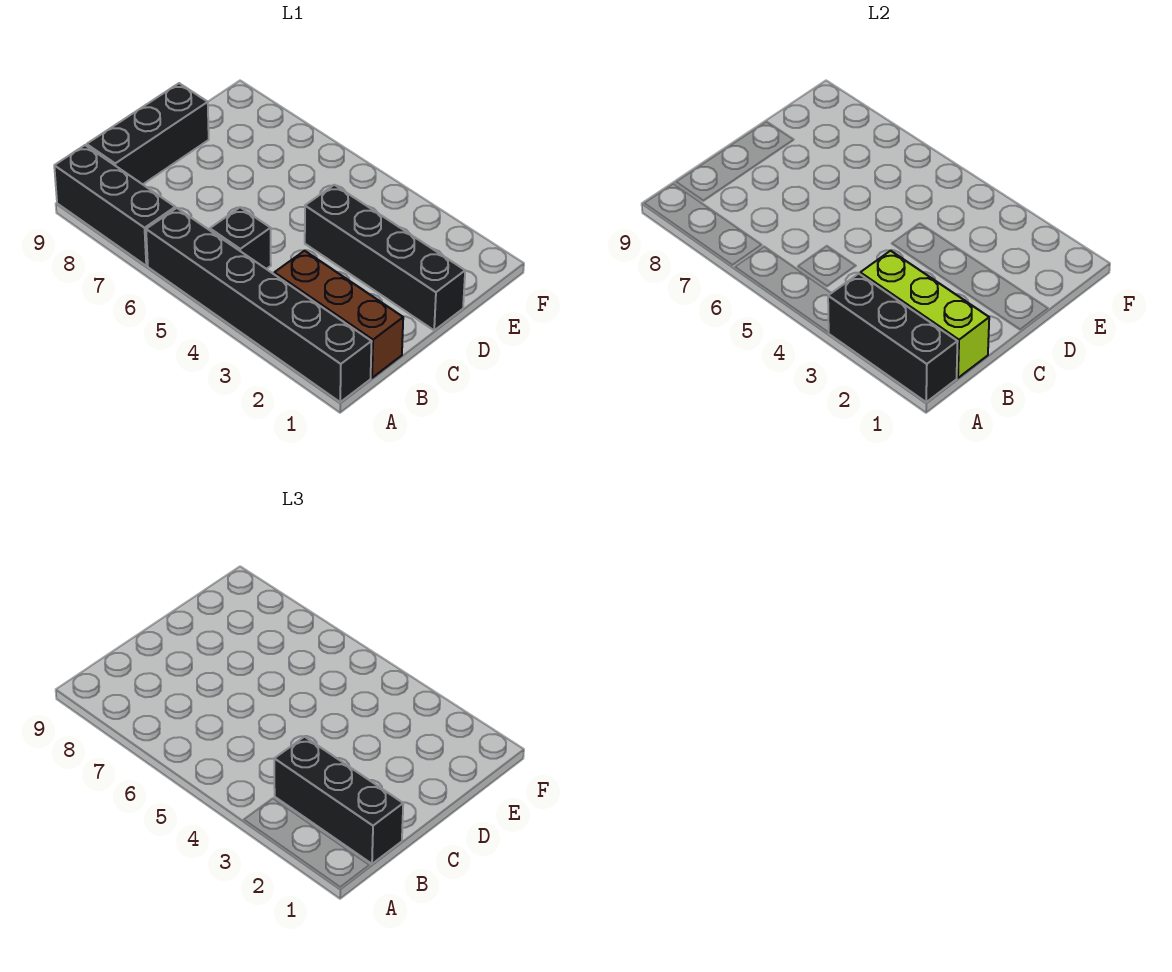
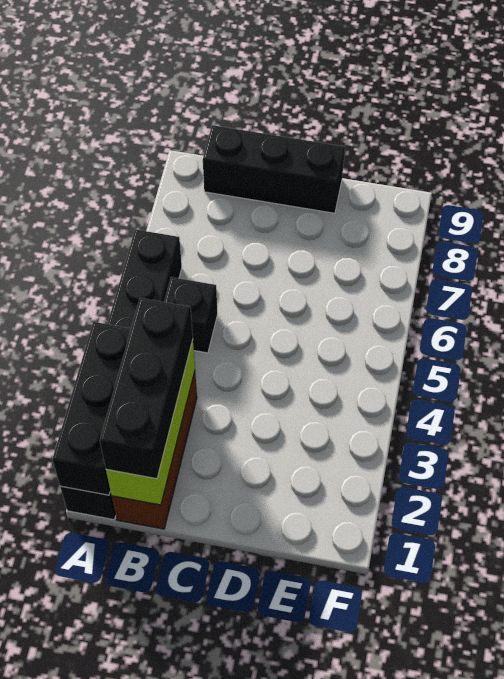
black 1x3 brick [54,145,175,266] -> none
black 1x4 brick [305,185,465,330] -> none

